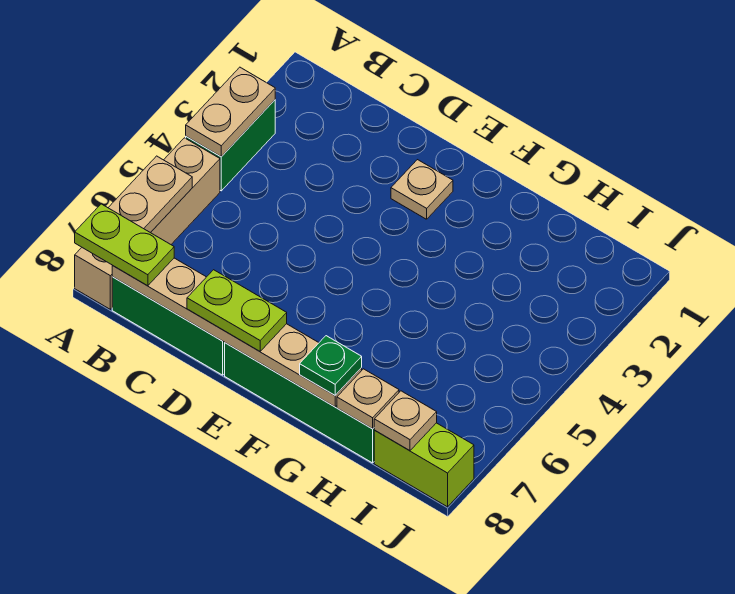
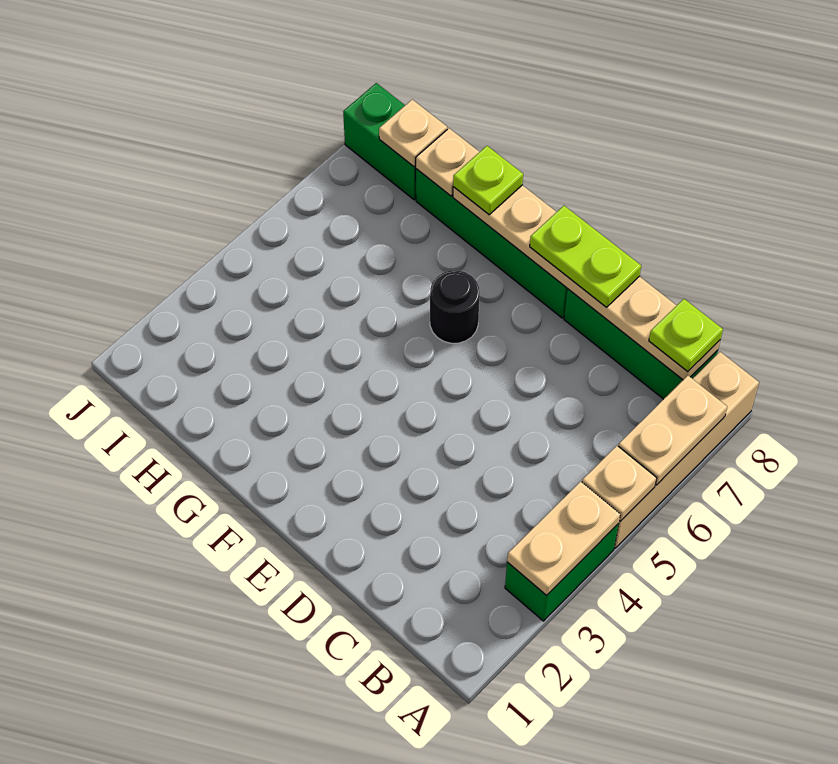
lime 1x2 plate [75,204,174,286] -> lime 1x1 plate [649,299,723,372]
tan 1x1 plate [391,160,453,219] -> tan 1x1 plate moved to [582,446,657,521]
none -> black 1x1 round brick [430,270,480,343]
green 1x1 plate [300,336,362,395] -> lime 1x1 plate [453,146,523,215]
lime 1x2 brick [374,423,474,507] -> green 1x2 brick [343,83,416,200]

